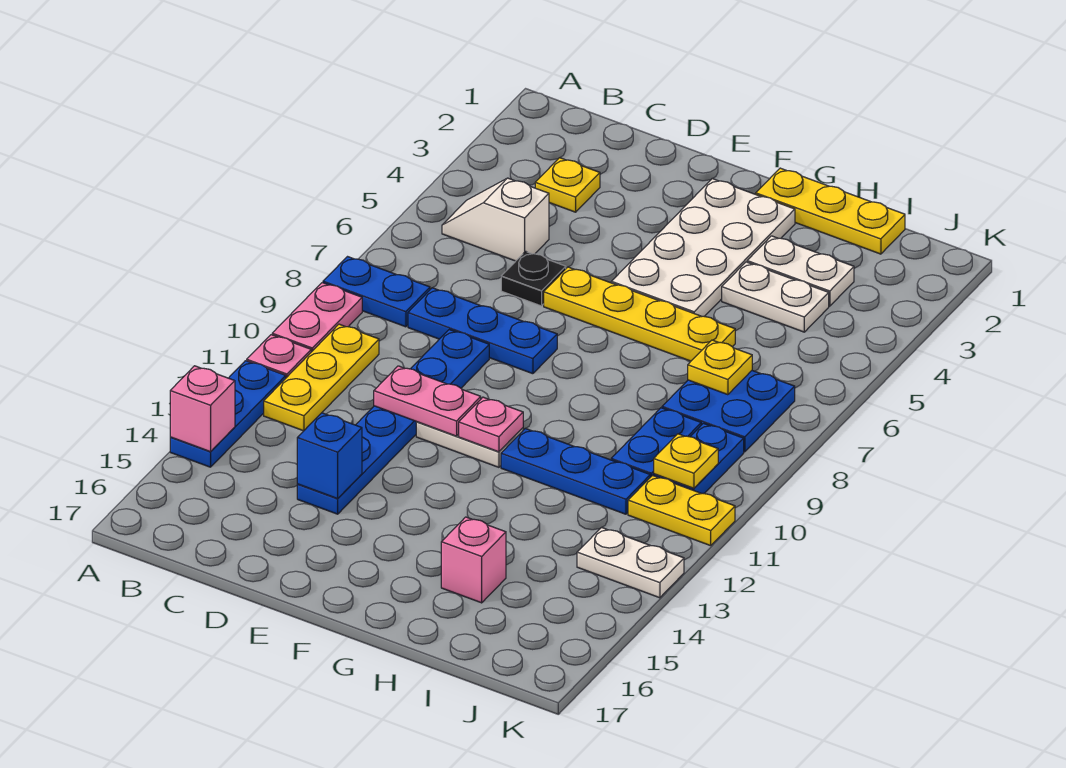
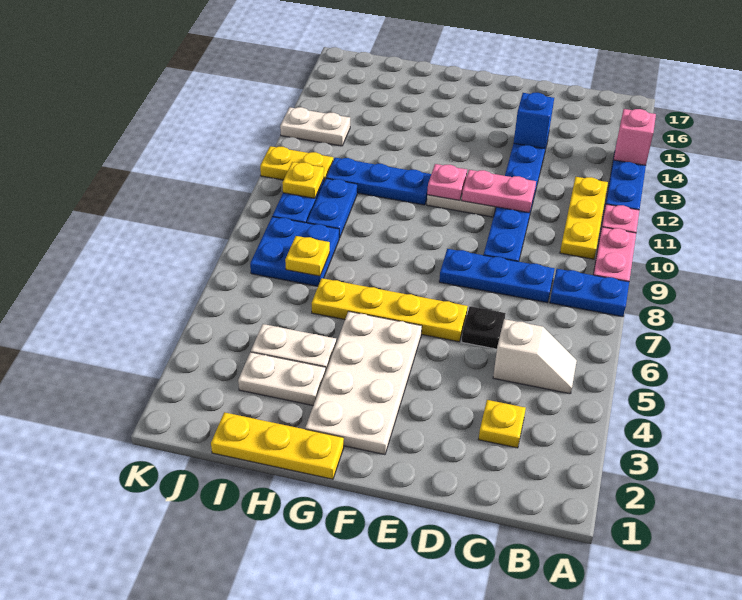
pink 1x1 brick [441,517,506,603] -> none

